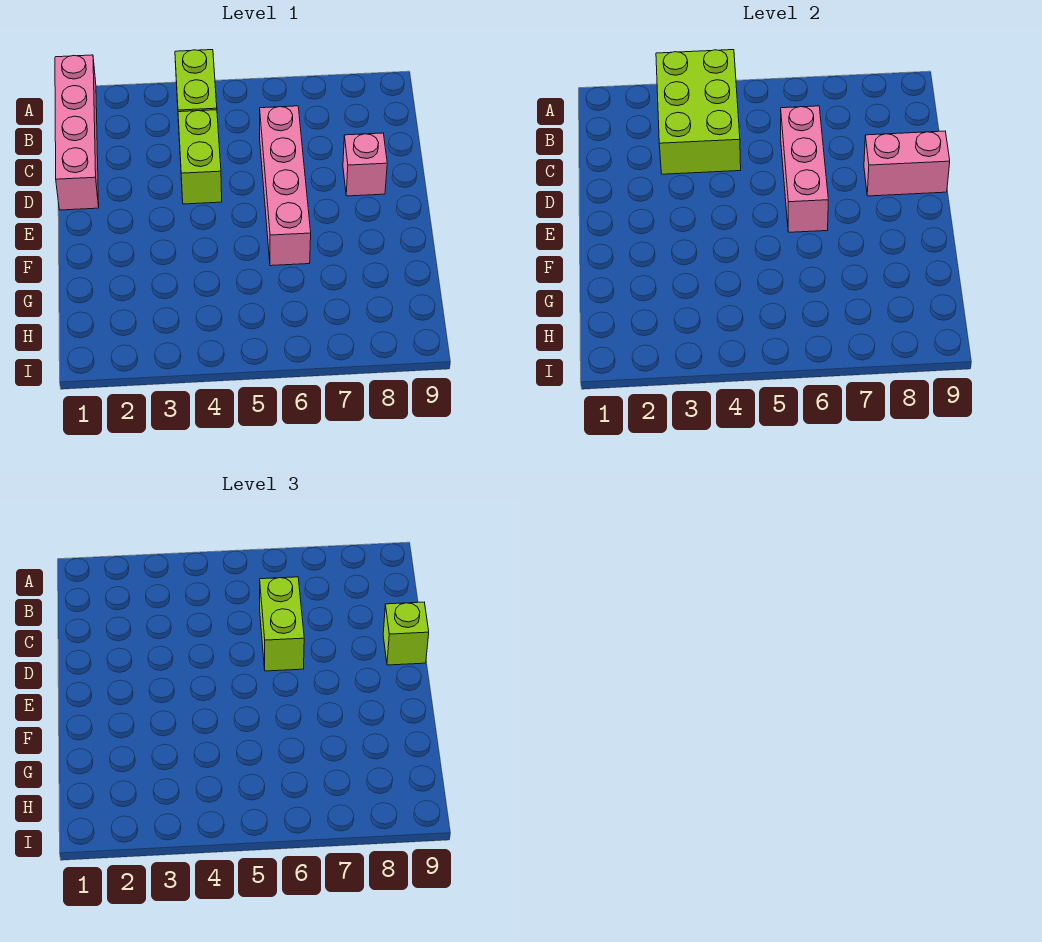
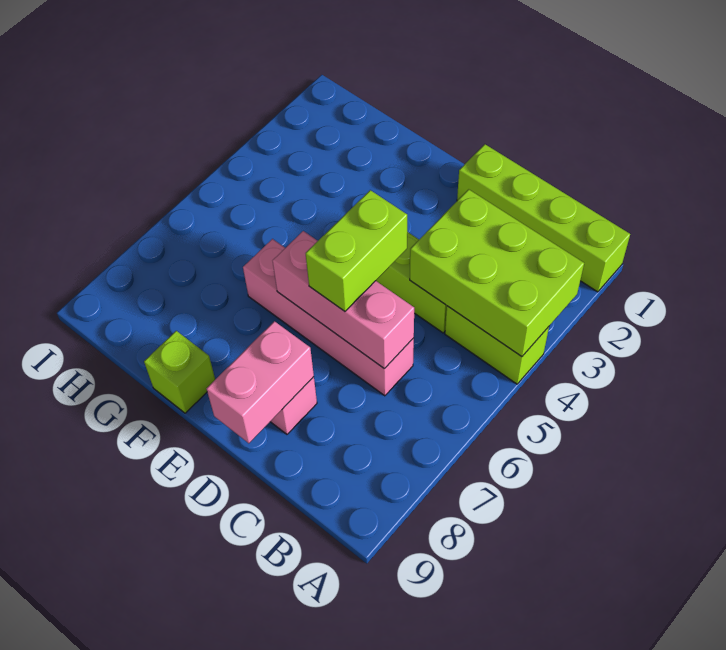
pink 1x4 brick [55,55,99,210] -> lime 1x4 brick [457,144,630,292]
lime 1x2 brick [260,577,304,671] -> lime 1x2 brick turned to [306,190,407,311]
lime 1x1 brick [383,602,429,665] -> lime 1x1 brick moved to [144,331,215,413]

